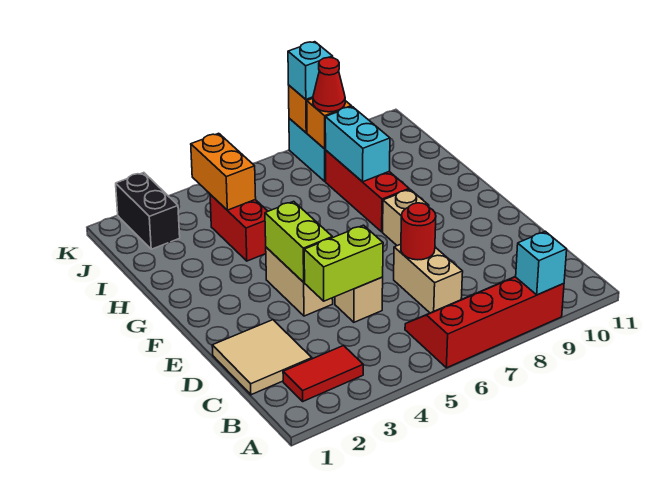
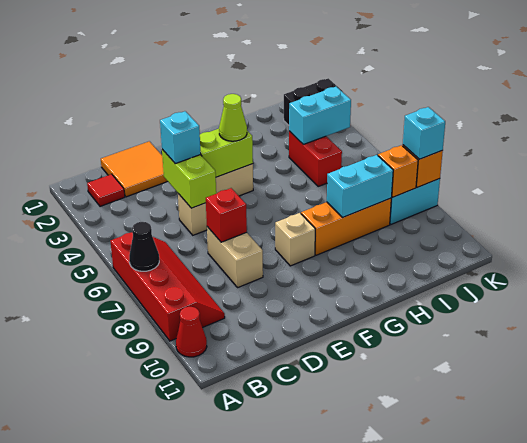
none -> black 1x1 cone [129,222,159,271]
cyan 1x1 brick [516,231,567,295] -> cyan 1x1 brick moved to [160,111,201,164]
red 1x2 tile [283,345,363,401] -> red 1x1 tile [87,174,125,206]
tan 2x2 tile [212,320,312,395] -> orange 2x2 tile [101,141,168,197]
tan 1x2 brick [394,244,463,313] -> tan 1x2 brick turned to [207,227,263,287]
red 1x1 round brick [401,203,436,260] -> red 1x1 brick [206,188,247,242]
none -> lime 1x1 cone [219,94,247,141]
red 1x3 brick [326,151,409,232] -> orange 1x3 brick [301,198,391,255]
red 1x2 brick [210,195,268,261] -> red 1x2 brick turned to [289,131,342,186]
orange 1x2 brick [191,133,256,210] -> cyan 1x2 brick [289,87,351,144]
red 1x1 cone [313,57,345,112] -> red 1x1 cone moved to [176,307,207,357]

